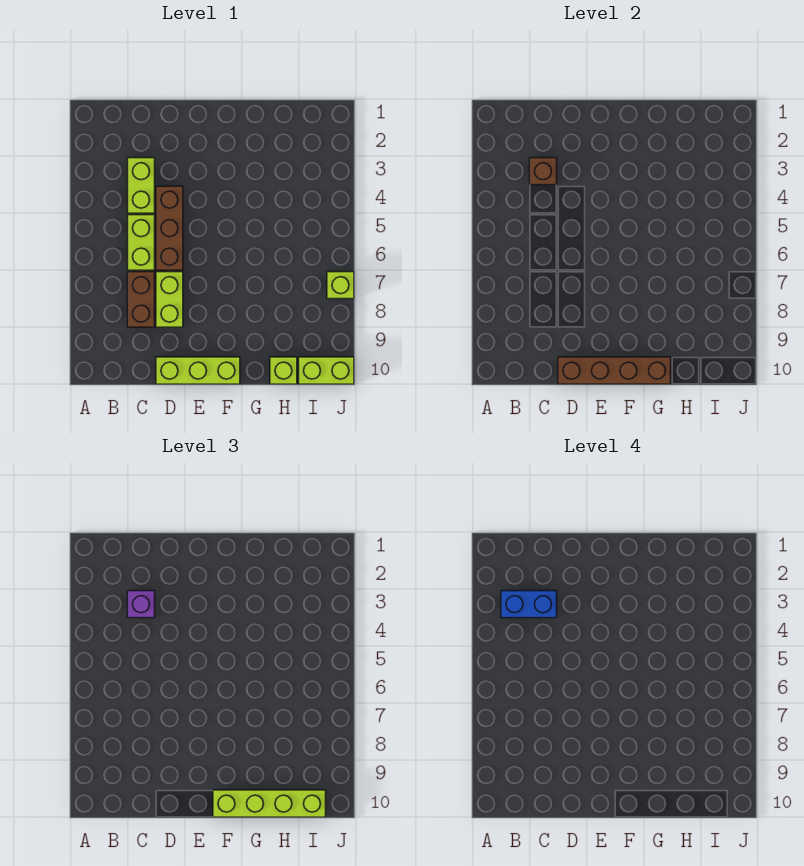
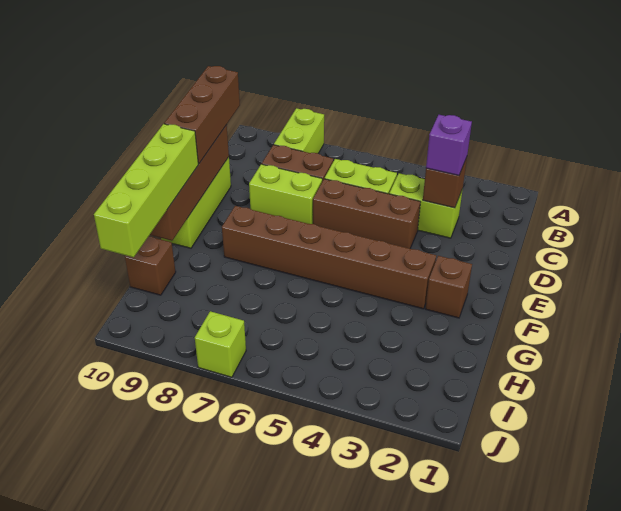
blue 1x2 brick [501,591,557,618] -> none
none -> brown 1x3 brick [164,66,240,164]
none -> brown 1x1 brick [425,256,472,318]
none -> brown 1x6 brick [222,206,436,309]
lime 1x1 brick [270,357,297,384] -> brown 1x1 brick [125,237,176,295]
lime 1x2 brick [299,357,354,384] -> lime 1x2 brick moved to [274,108,324,153]

